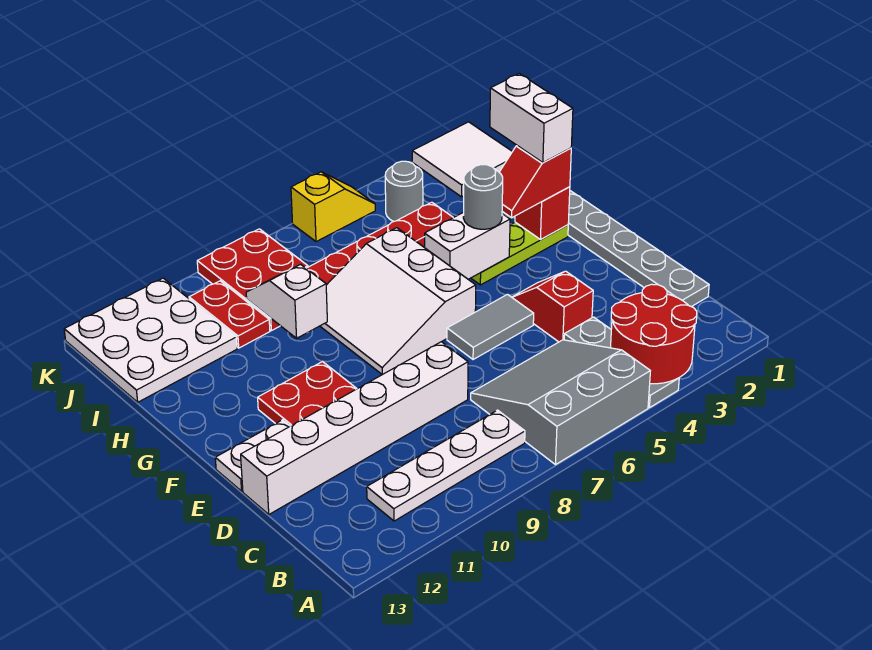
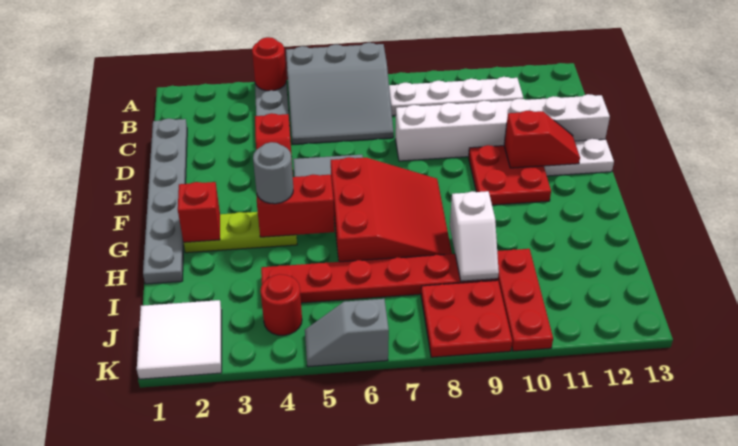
red 2x2 round brick [611,284,697,384] -> red 1x1 round brick [252,37,286,91]
white 3x3 slope [320,228,476,374] -> red 3x3 slope [331,157,452,262]
red 1x2 slope [499,146,571,218] -> red 1x2 slope moved to [504,111,580,168]
white 1x2 brick [490,74,573,163] -> none
white 1x2 brick [425,212,510,279] -> red 1x2 brick [257,175,335,237]
red 1x2 plate [189,281,270,348] -> red 1x3 plate [497,249,553,351]
white 3x3 plate [64,278,237,402] -> none
grey 1x1 round brick [385,161,423,222] -> red 1x1 round brick [261,274,302,335]
yellow 1x2 slope [291,172,375,242] -> grey 1x2 slope [305,299,389,367]

